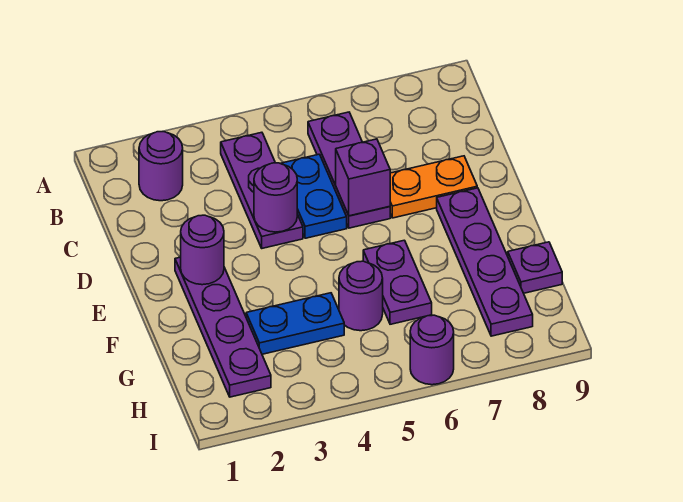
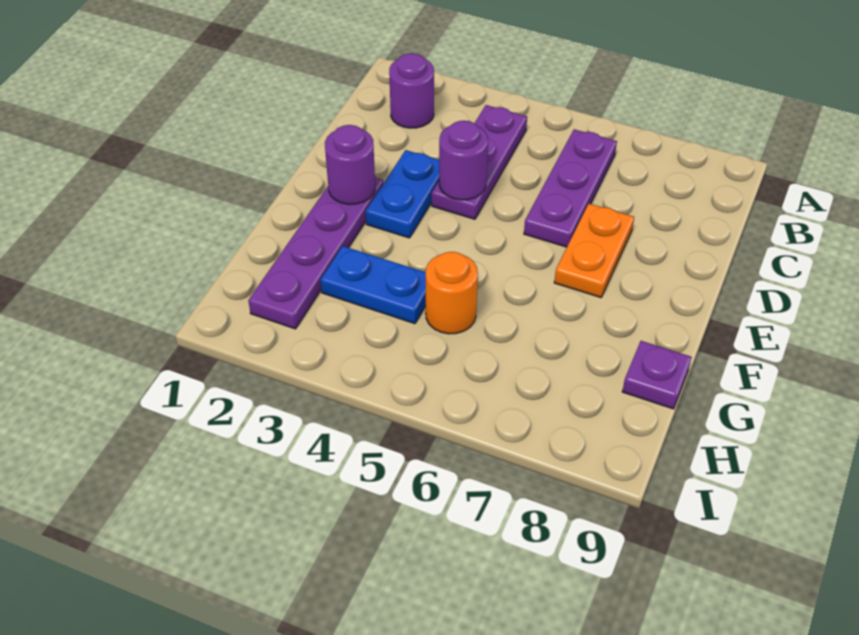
blue 1x2 plate [280,154,347,238] -> blue 1x2 plate moved to [366,150,439,238]
purple 1x1 brick [336,139,390,216] -> none
orange 1x2 plate [390,156,477,218] -> orange 1x2 plate turned to [554,204,634,297]
purple 1x4 plate [437,188,533,336] -> none
purple 1x2 plate [363,240,432,324] -> none
purple 1x1 round brick [339,261,383,331] -> orange 1x1 round brick [426,252,478,334]
purple 1x1 round brick [410,315,454,385] -> none

